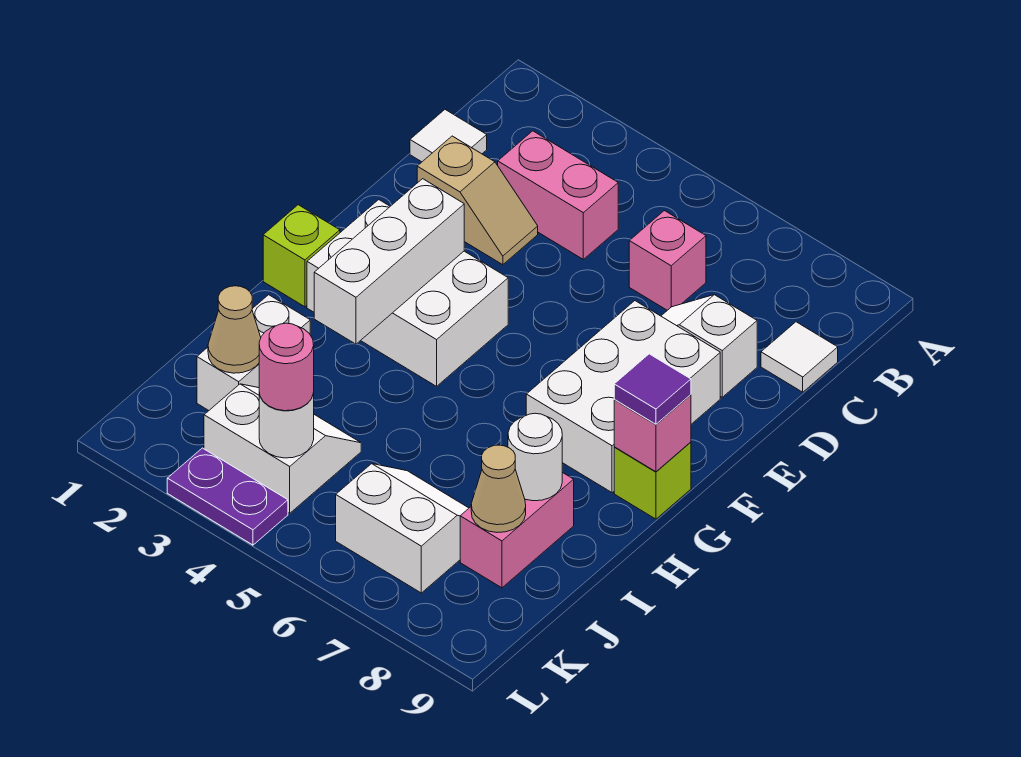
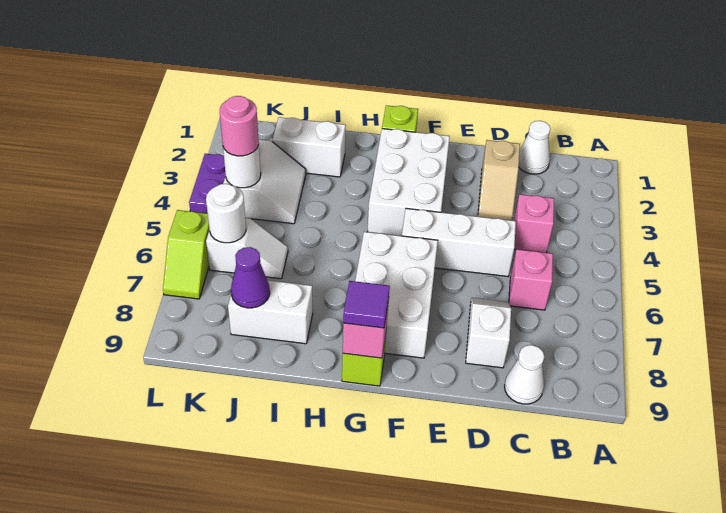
white 1x1 tile [410,110,487,162] -> white 1x1 cone [519,121,550,174]
pink 1x2 brick [498,131,618,259] -> pink 1x1 brick [514,194,554,253]
white 1x1 tile [761,322,838,392] -> white 1x1 cone [504,345,545,404]
white 2x3 brick [526,301,720,493] -> white 2x3 brick turned to [355,232,438,358]
white 1x3 brick [314,179,464,344] -> white 1x3 brick moved to [402,208,516,276]
pink 1x2 brick [460,472,574,588] -> white 1x2 brick [228,280,313,344]
white 1x1 round brick [508,413,562,501] -> white 1x1 round brick moved to [206,184,246,243]
tan 1x1 cone [208,286,261,373] -> none
white 2x2 slope [336,464,469,593] -> white 1x2 slope [206,218,288,279]
tan 1x1 cone [471,445,526,532] -> purple 1x1 cone [231,247,270,308]
none -> lime 1x2 slope [163,210,209,299]

